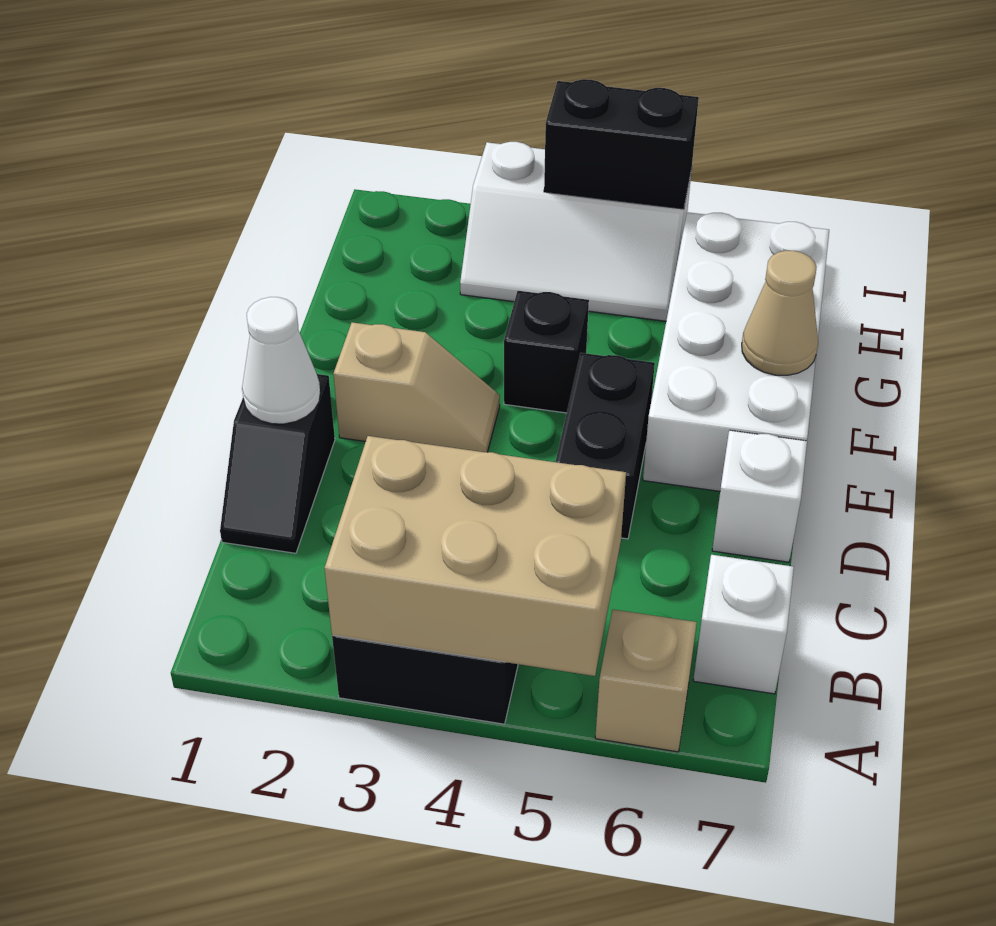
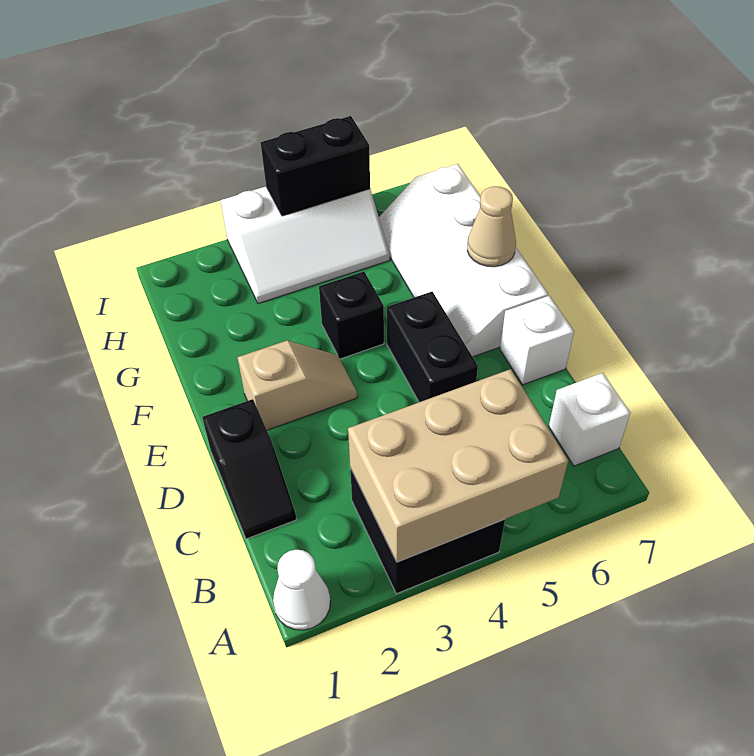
tan 1x1 brick [595,609,697,752] -> none
white 1x1 cone [242,297,320,424] -> white 1x1 cone moved to [273,550,330,630]
white 2x4 brick [643,212,829,491] -> white 2x4 slope [379,164,548,357]

